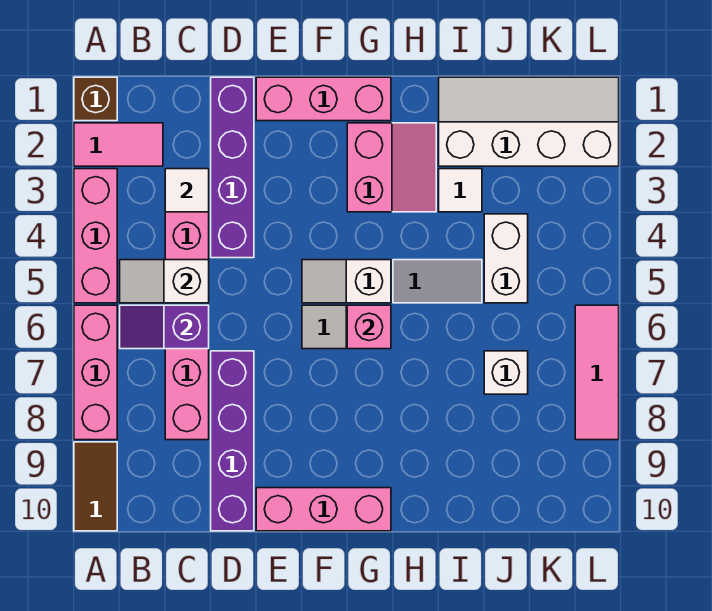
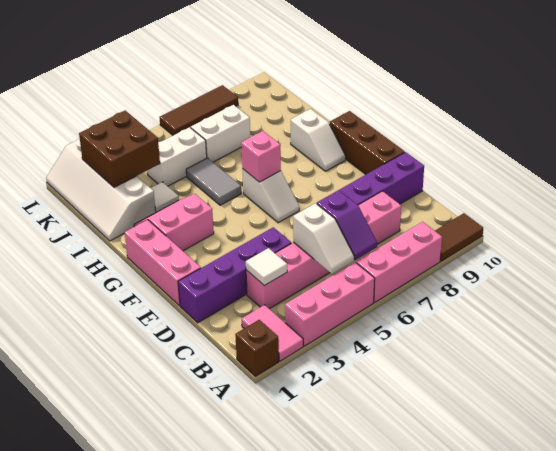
pink 1x3 brick [256,488,391,531] -> brown 1x3 brick [330,111,405,174]
white 1x2 slope [302,260,391,303] -> white 1x2 slope moved to [291,109,346,171]
none -> brown 2x2 brick [79,110,160,187]
white 1x1 brick [484,351,528,394] -> white 1x2 brick [191,105,250,162]
pink 1x3 tile [575,305,619,440] -> brown 1x3 tile [159,85,238,135]

